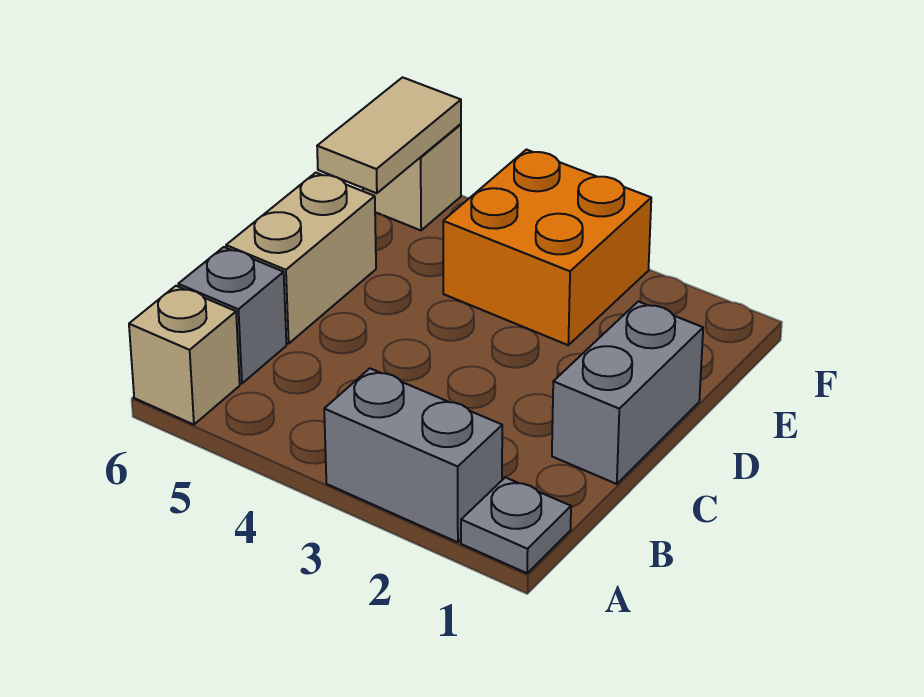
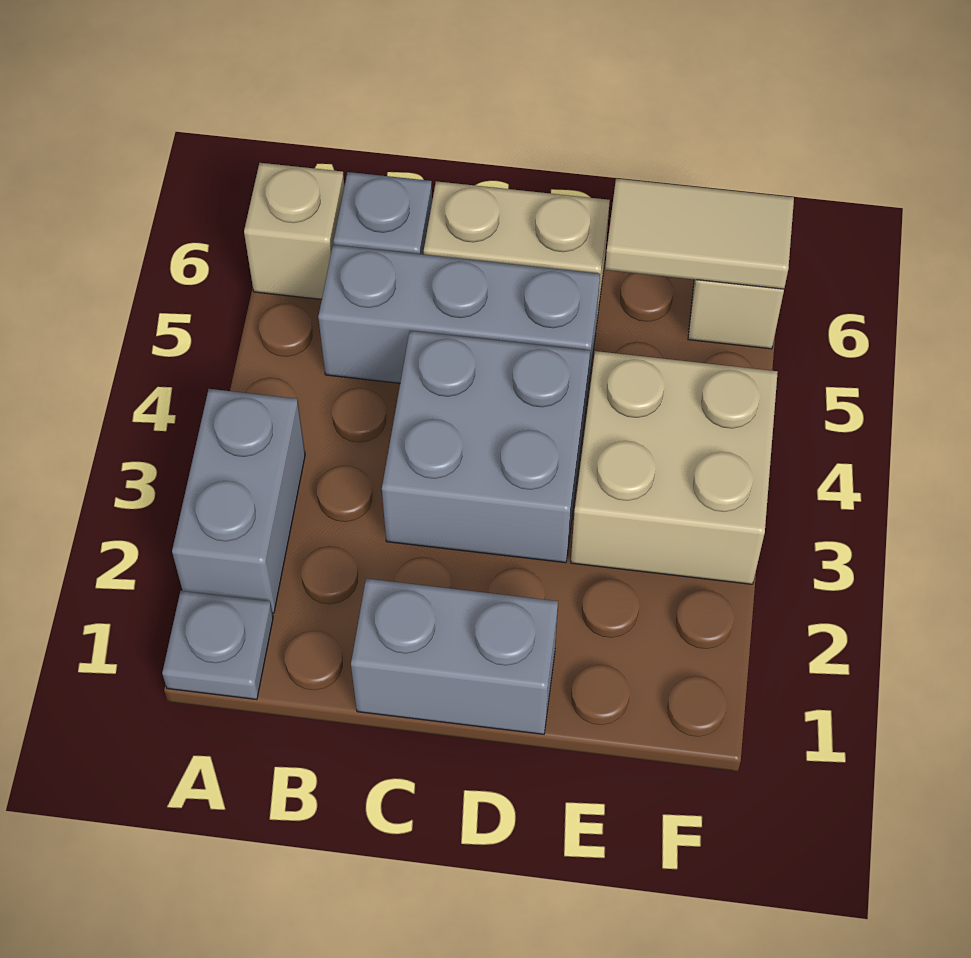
none -> grey 1x3 brick [318,245,600,404]
none -> grey 2x2 brick [382,331,590,563]
orange 2x2 brick [443,150,651,345] -> tan 2x2 brick [571,351,778,584]

